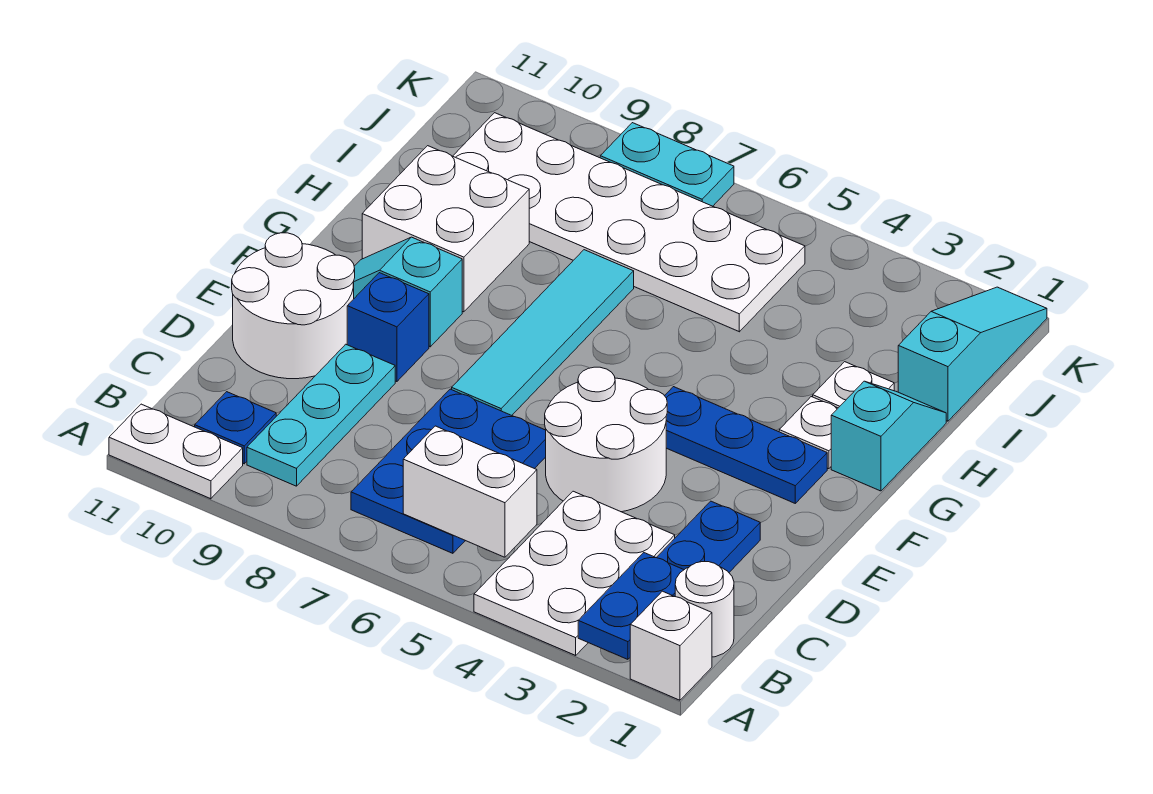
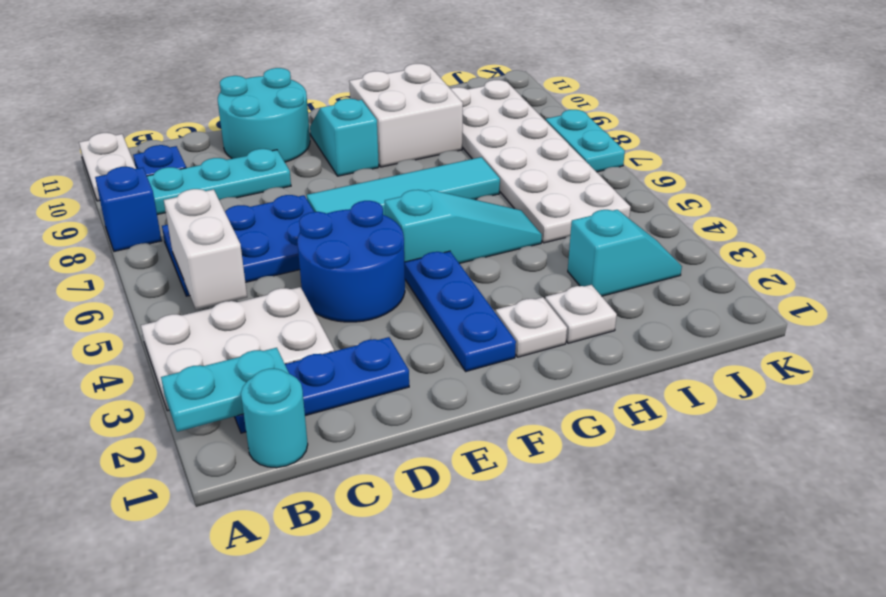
white 1x1 brick [630,591,712,700] -> none
blue 1x2 plate [578,553,684,659] -> cyan 1x2 plate [161,348,289,432]
white 1x1 round brick [675,562,734,657] -> cyan 1x1 round brick [241,369,308,468]
white 2x2 round brick [545,367,667,512] -> blue 2x2 round brick [297,201,405,322]
white 2x2 round brick [232,233,355,379] -> cyan 2x2 round brick [218,68,310,162]
blue 1x1 brick [347,273,429,382] -> blue 1x1 brick moved to [95,167,162,251]
cyan 1x2 slope [831,381,946,491] -> cyan 1x2 slope moved to [568,210,682,296]
cyan 1x3 slope [898,287,1047,421] -> cyan 1x3 slope moved to [385,190,542,264]

